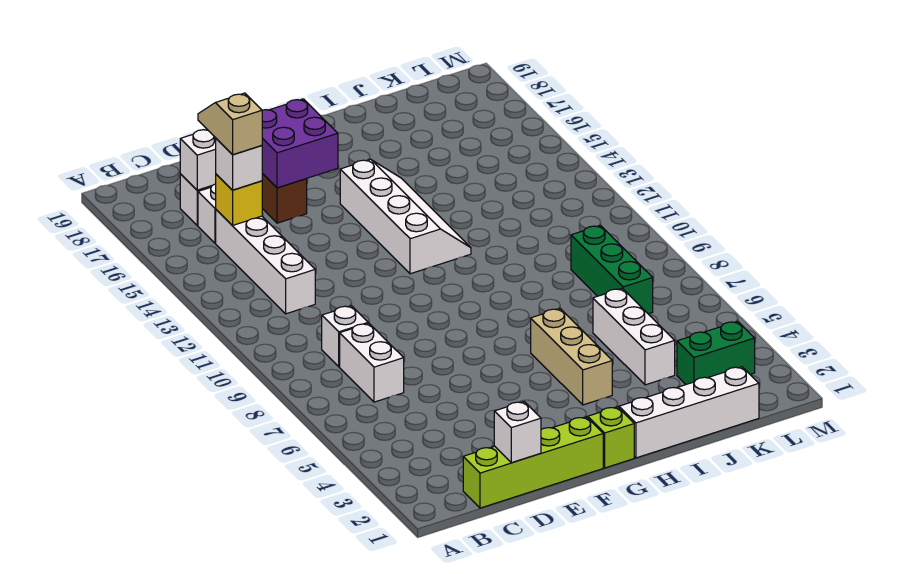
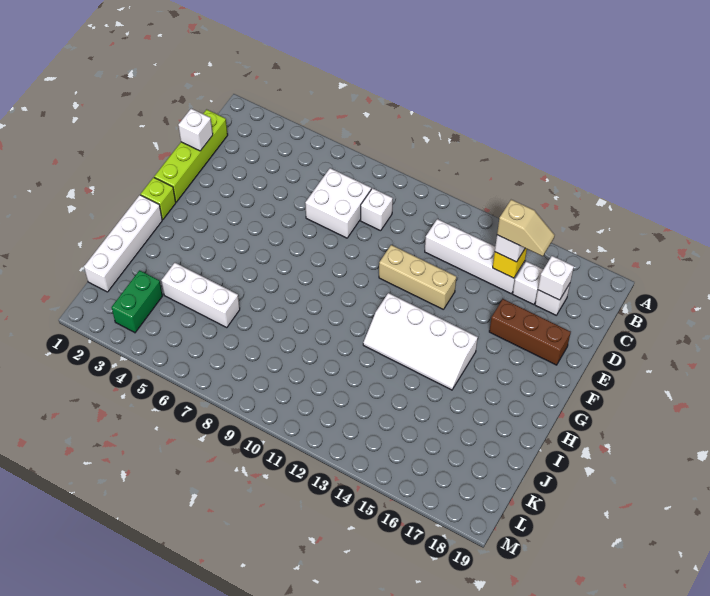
white 1x2 brick [340,323,404,402] -> white 2x2 brick [305,168,371,238]
purple 2x2 brick [262,99,338,188] -> none
tan 1x3 brick [531,309,612,405] -> tan 1x3 brick moved to [379,245,456,310]
green 1x3 brick [571,225,653,314] -> none

